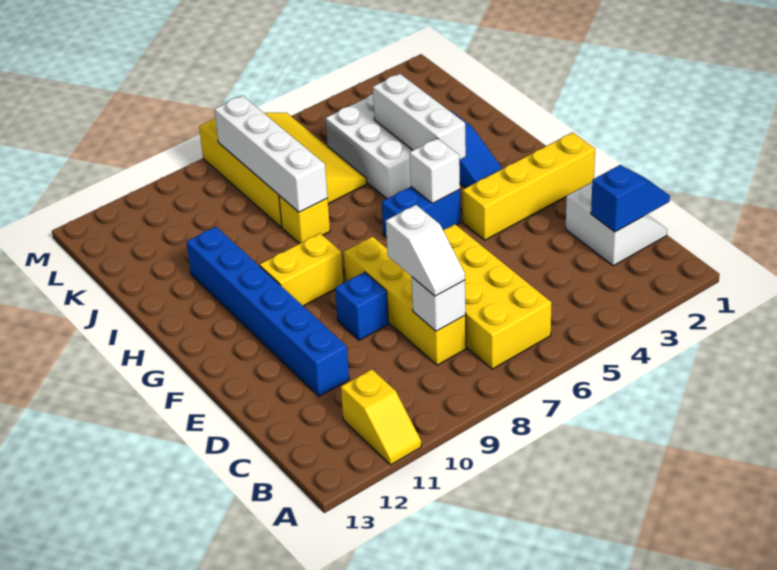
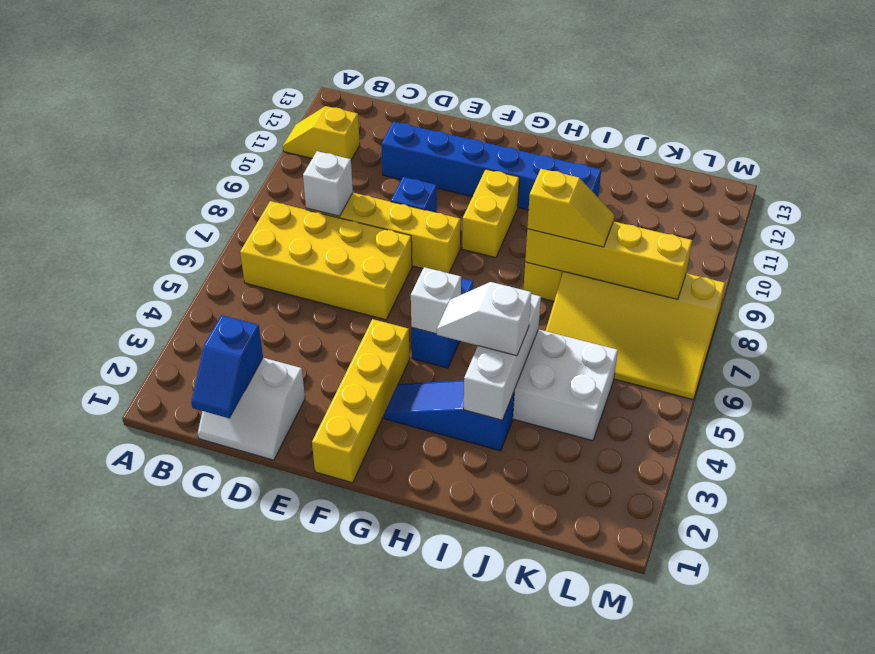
white 1x2 slope [386,205,465,296] -> white 1x2 slope moved to [437,282,531,356]
white 1x3 brick [373,74,466,160] -> white 1x3 brick turned to [464,294,541,420]
white 1x4 brick [214,96,328,212] -> yellow 1x4 brick [525,221,692,299]
none -> yellow 1x2 slope [527,169,614,247]

